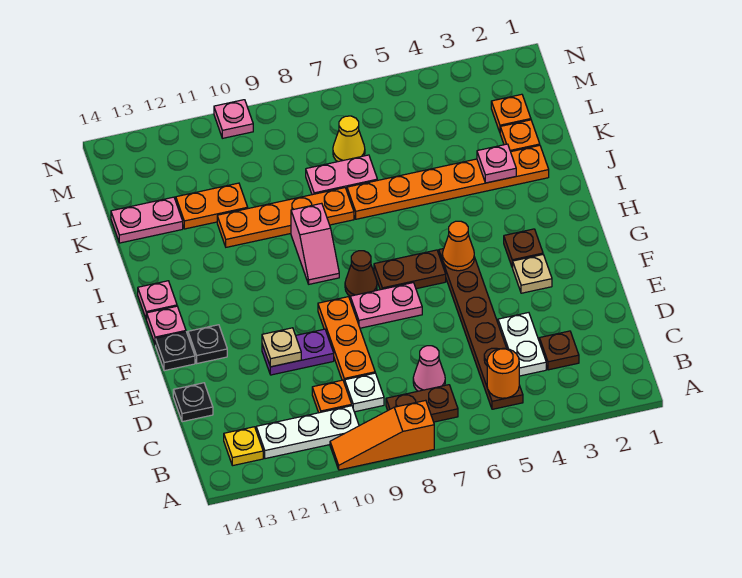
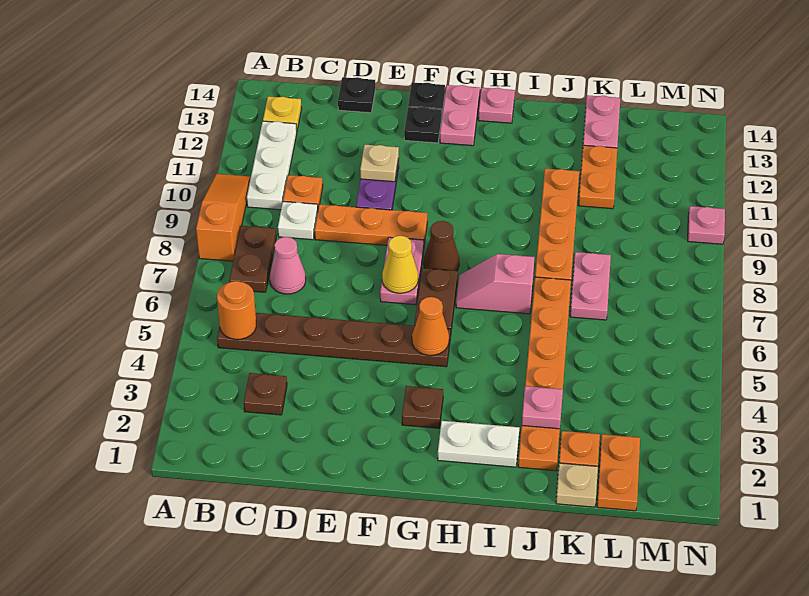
white 1x2 plate [498,313,546,376] -> white 1x2 plate moved to [438,421,519,467]
tan 1x1 plate [513,255,552,293] -> tan 1x1 plate moved to [556,463,598,507]
pink 1x1 plate [146,306,186,345] -> pink 1x2 plate [440,85,480,146]
pink 1x2 slope [291,203,339,284] -> pink 1x2 slope moved to [456,254,535,314]
orange 1x1 plate [491,94,531,132] -> orange 1x2 plate [597,434,640,511]
yellow 1x1 cone [333,116,365,162] -> yellow 1x1 cone moved to [382,236,418,293]

